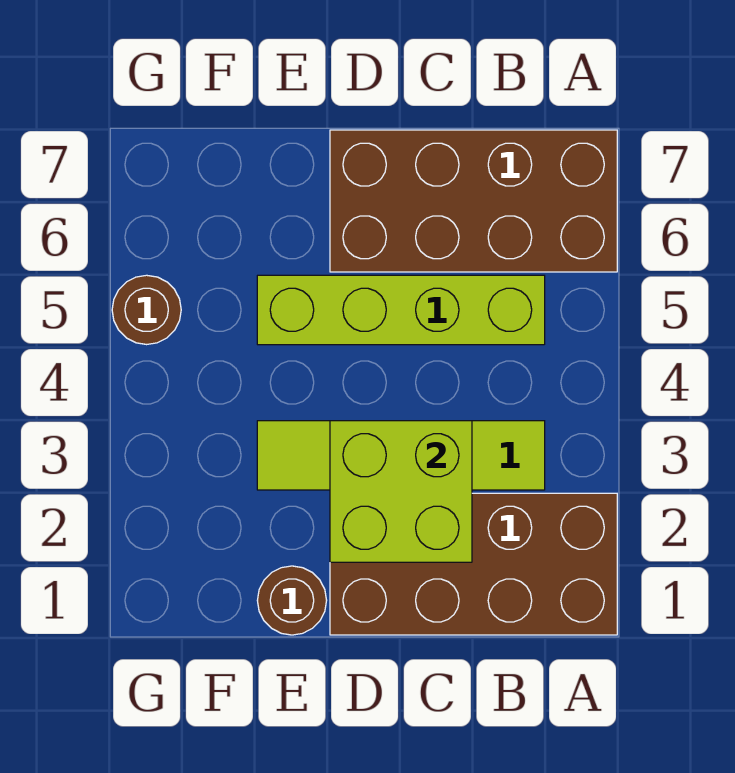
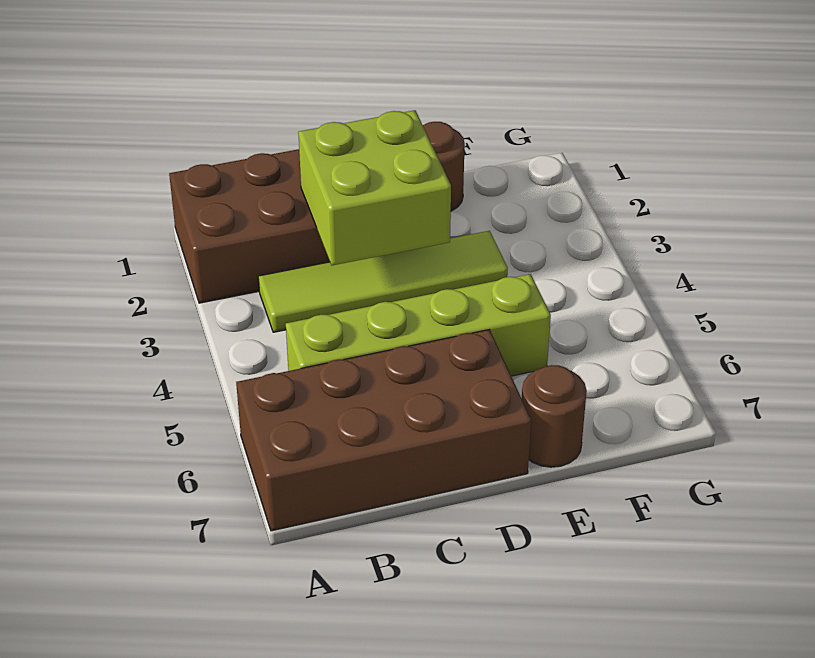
brown 1x1 round brick [112,275,181,345] -> brown 1x1 round brick moved to [522,365,587,467]

